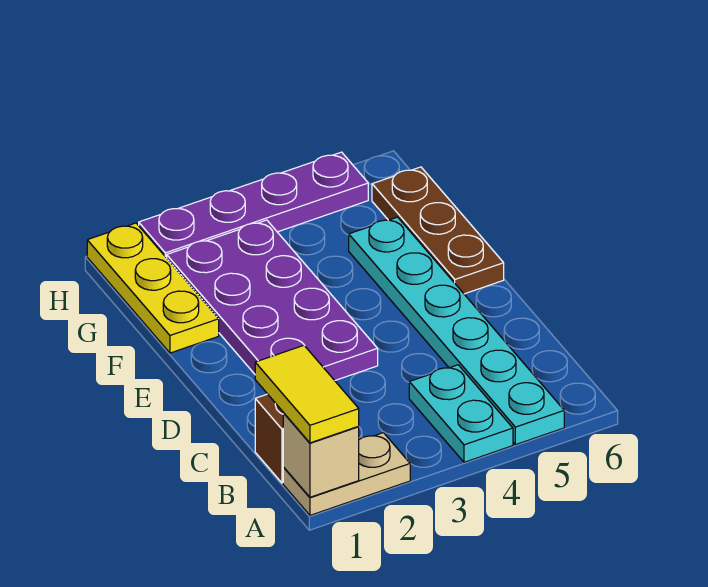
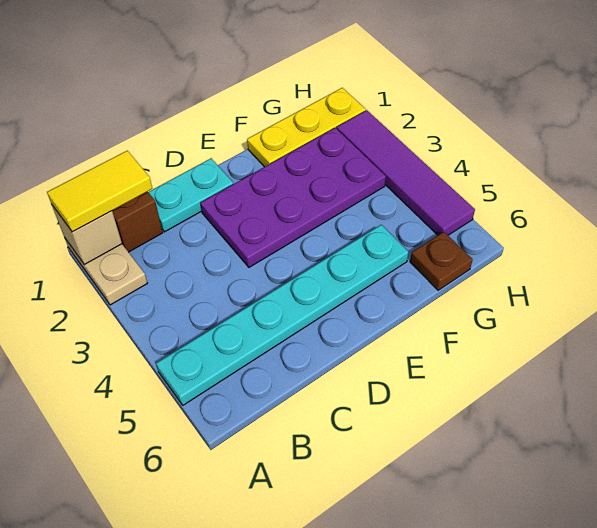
cyan 1x2 plate [409,365,513,462] -> cyan 1x2 plate moved to [148,158,233,232]
brown 1x3 plate [372,167,504,294] -> brown 1x1 plate [410,232,473,290]
purple 1x4 plate [139,152,368,258] -> purple 1x4 tile [337,110,475,235]

